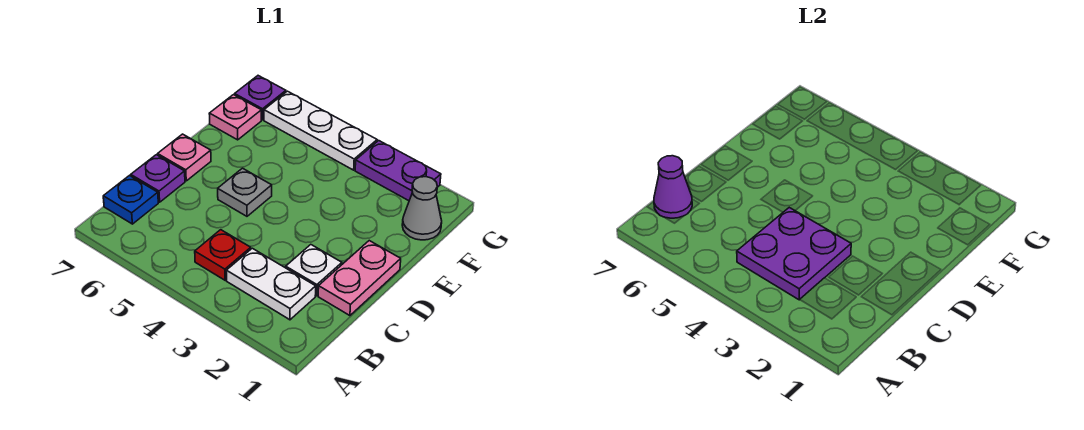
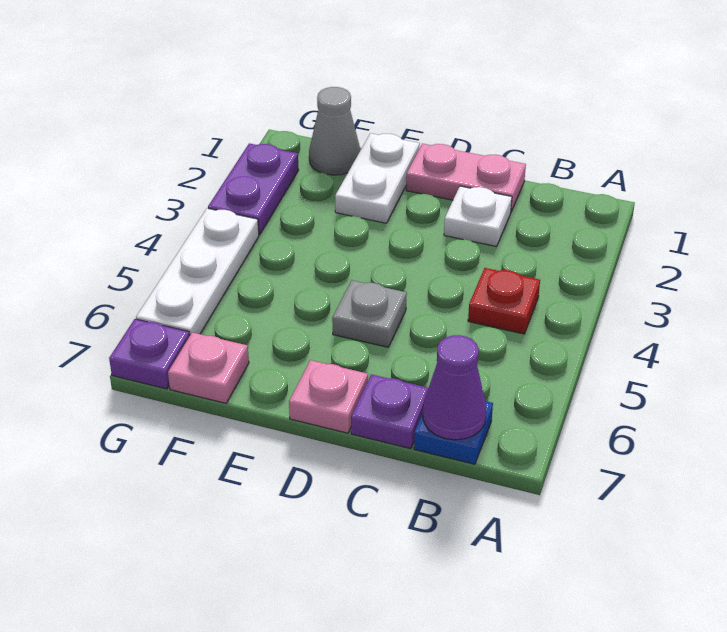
white 1x2 plate [226,248,316,320] -> white 1x2 plate moved to [335,133,420,223]
purple 2x2 plate [737,208,851,300] -> none

